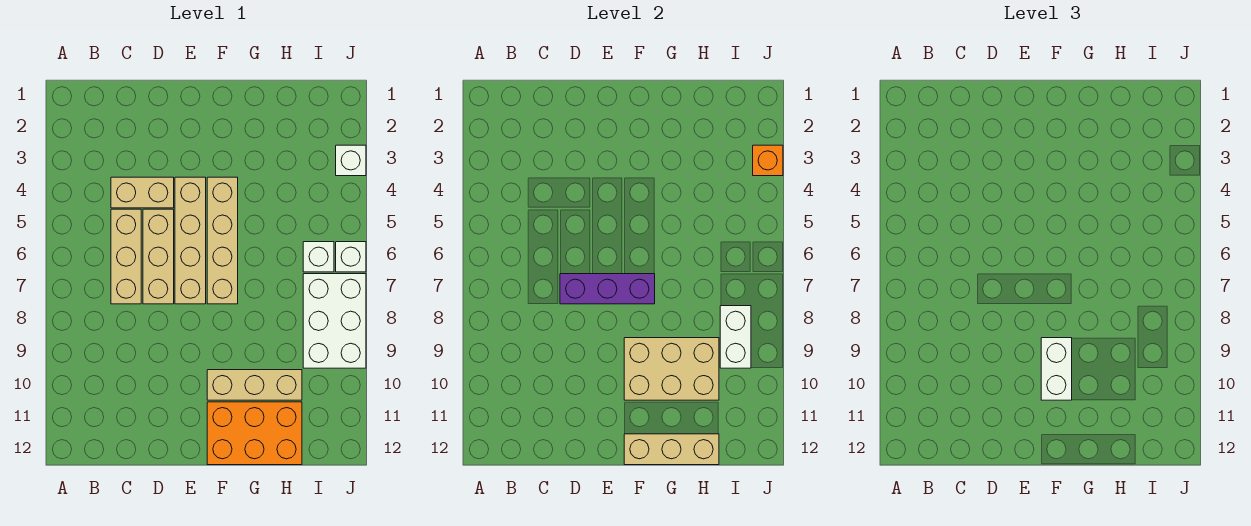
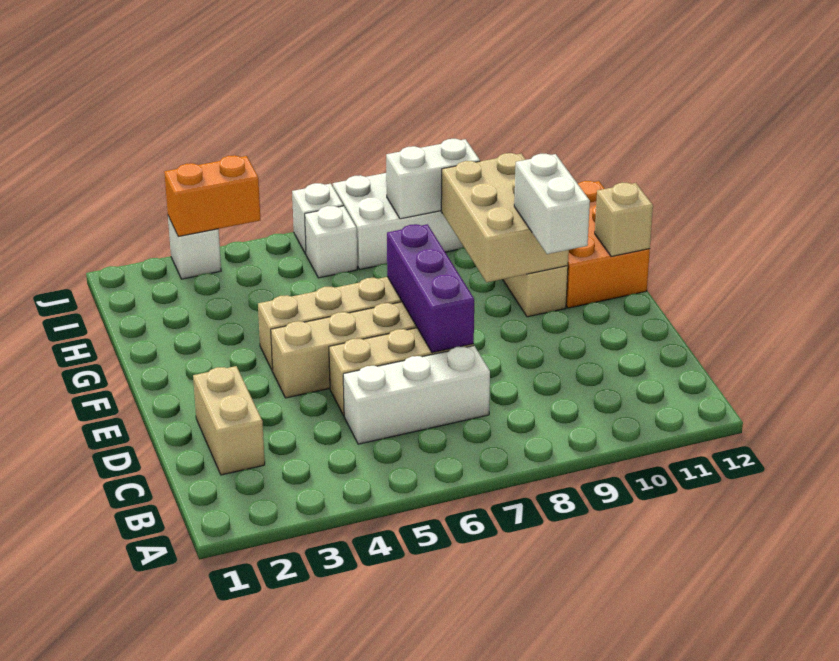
tan 1x2 brick [111,177,174,208] -> tan 1x2 brick moved to [193,366,265,475]
tan 1x3 brick [111,209,141,304] -> white 1x3 brick [343,346,490,444]
white 1x2 brick [1041,338,1072,400] -> white 1x2 brick turned to [514,154,590,254]
tan 1x3 brick [624,434,719,465] -> tan 1x1 brick [595,183,653,257]
orange 1x1 brick [753,145,783,176] -> orange 1x2 brick [164,155,260,236]

